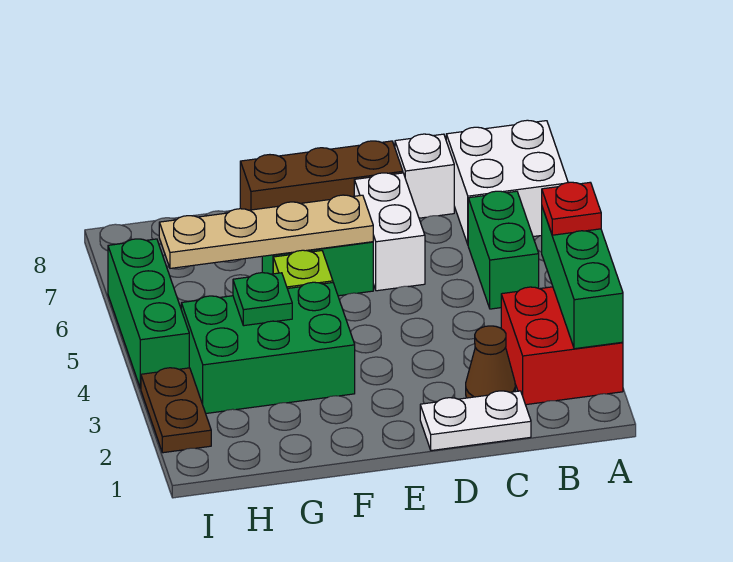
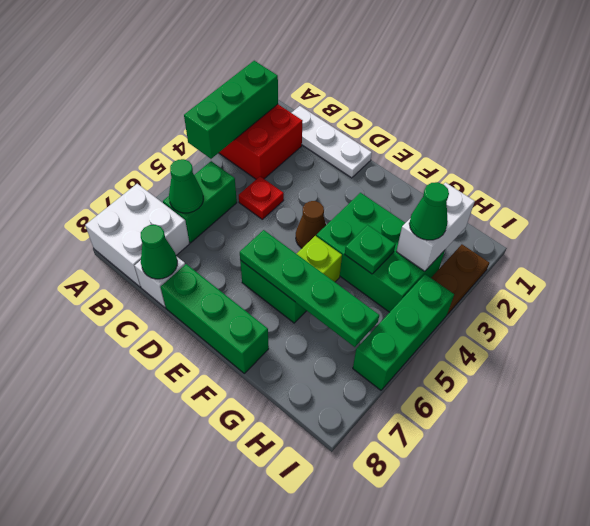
red 1x1 plate [542,182,601,235] -> red 1x1 plate moved to [239,176,284,219]
none -> green 1x1 cone [169,159,203,213]
white 1x2 plate [420,391,531,451] -> white 1x3 plate [292,106,372,178]
brown 1x1 cone [466,326,515,398] -> brown 1x1 cone moved to [296,201,326,248]
none -> green 1x1 cone [141,225,177,279]
white 1x2 brick [354,173,425,291] -> white 1x2 brick moved to [396,183,475,271]
brown 1x3 brick [240,141,403,210] -> green 1x3 brick [161,264,269,373]
tan 1x4 plate [159,195,373,268] -> green 1x4 plate [240,230,379,347]
none -> green 1x1 cone [409,182,449,240]

